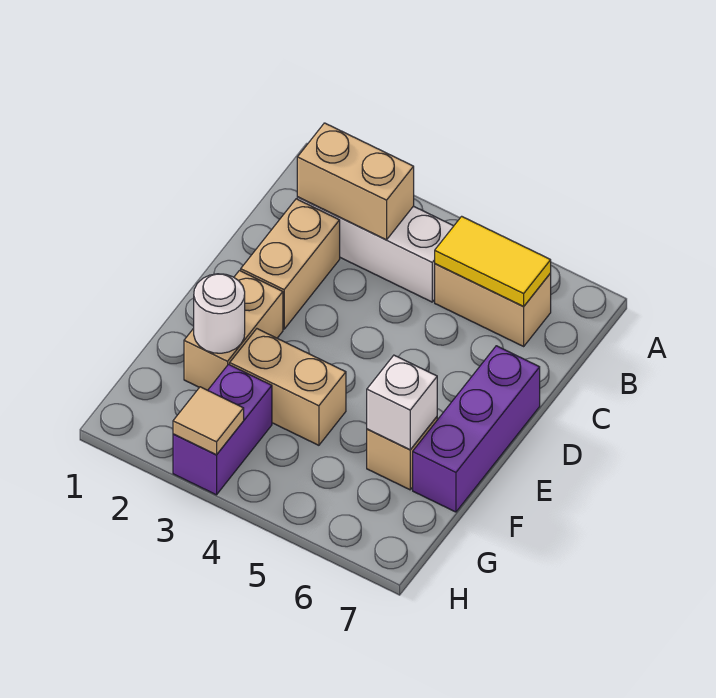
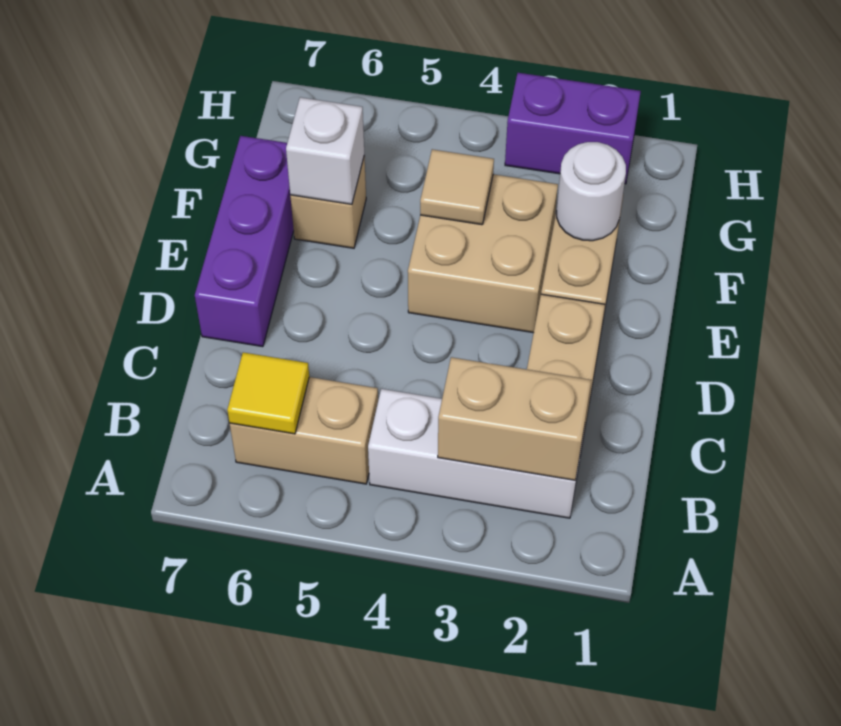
yellow 1x2 tile [435,216,551,307] -> yellow 1x1 tile [227,352,309,434]
tan 1x2 brick [230,329,346,445] -> tan 2x2 brick [408,174,558,333]
purple 1x2 brick [173,364,272,495] -> purple 1x2 brick turned to [505,73,641,184]
tan 1x1 tile [173,387,244,455] -> tan 1x1 tile moved to [420,149,494,225]

